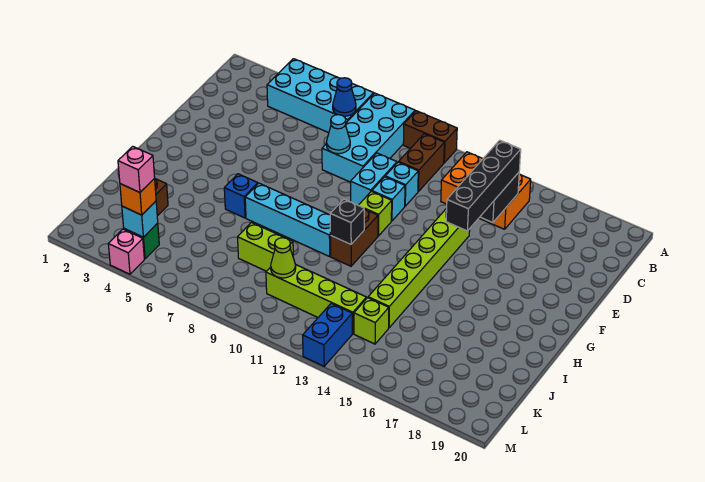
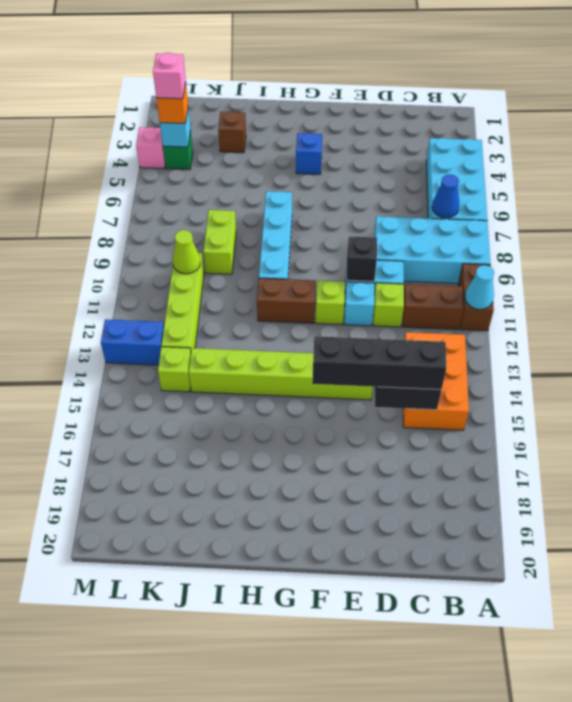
cyan 1x1 cone [327,115,350,154] -> cyan 1x1 cone moved to [465,265,494,309]
cyan 1x1 brick [385,162,418,206] -> lime 1x1 brick [373,283,404,327]
blue 1x1 brick [224,174,258,218] -> blue 1x1 brick moved to [296,133,322,174]
black 1x1 brick [330,199,364,245] -> black 1x1 brick moved to [346,236,377,282]

